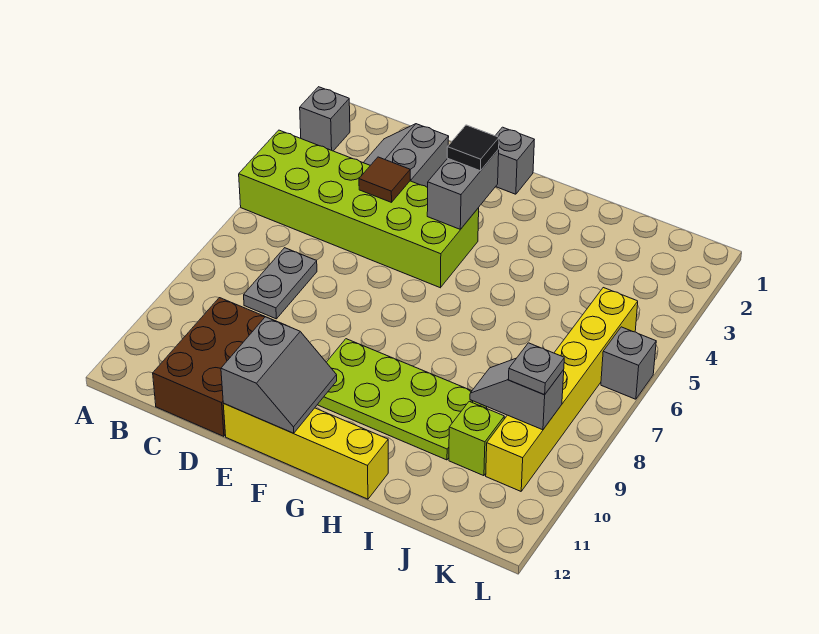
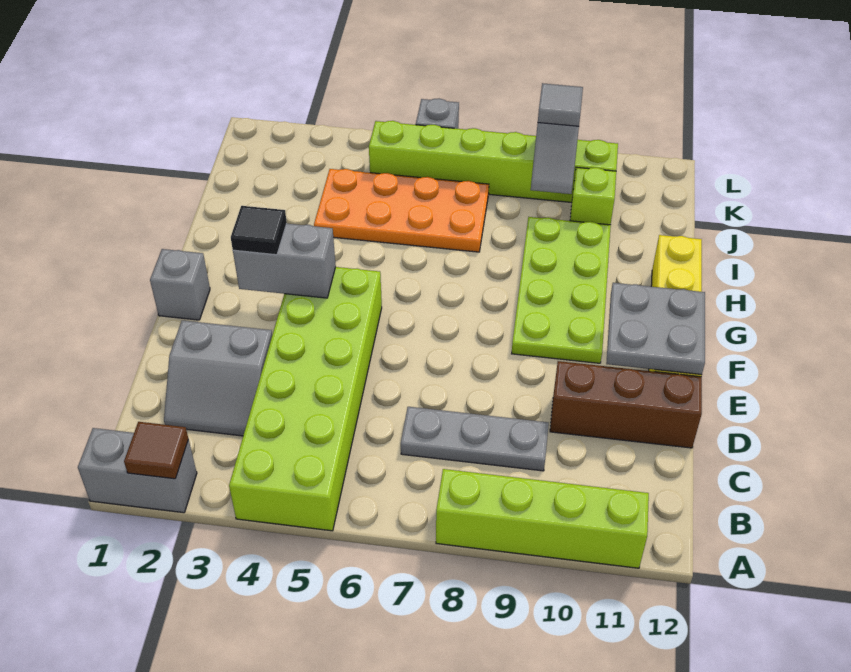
grey 1x1 brick [300,87,350,151] -> grey 1x2 brick [78,428,197,513]
none -> lime 1x4 brick [436,469,649,568]
grey 1x2 plate [244,248,317,319] -> grey 1x3 plate [401,407,549,471]
brown 2x3 brick [153,298,265,436] -> brown 1x3 brick [550,361,702,448]
brown 1x1 tile [359,157,410,202] -> brown 1x1 tile moved to [124,422,188,479]
grey 2x2 slope [221,317,337,433] -> grey 2x2 plate [606,283,705,374]
none -> orange 2x4 plate [314,169,489,252]
yellow 1x6 brick [486,288,638,491] -> lime 1x6 brick [369,121,618,202]
grey 1x1 plate [508,343,564,395] -> grey 1x1 tile [538,83,583,126]

